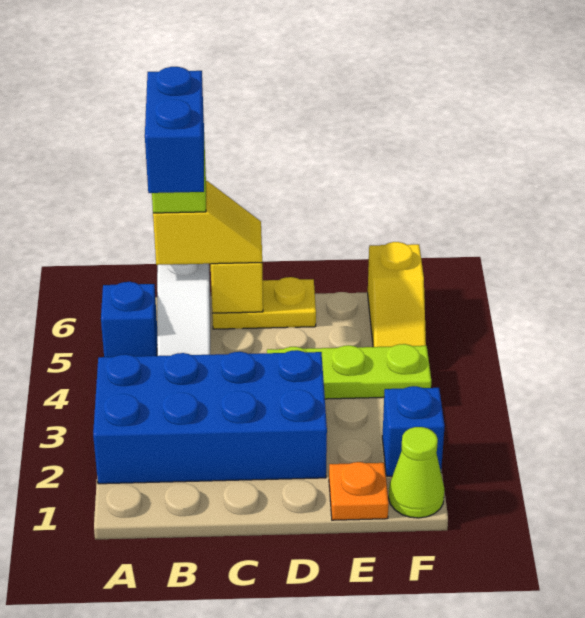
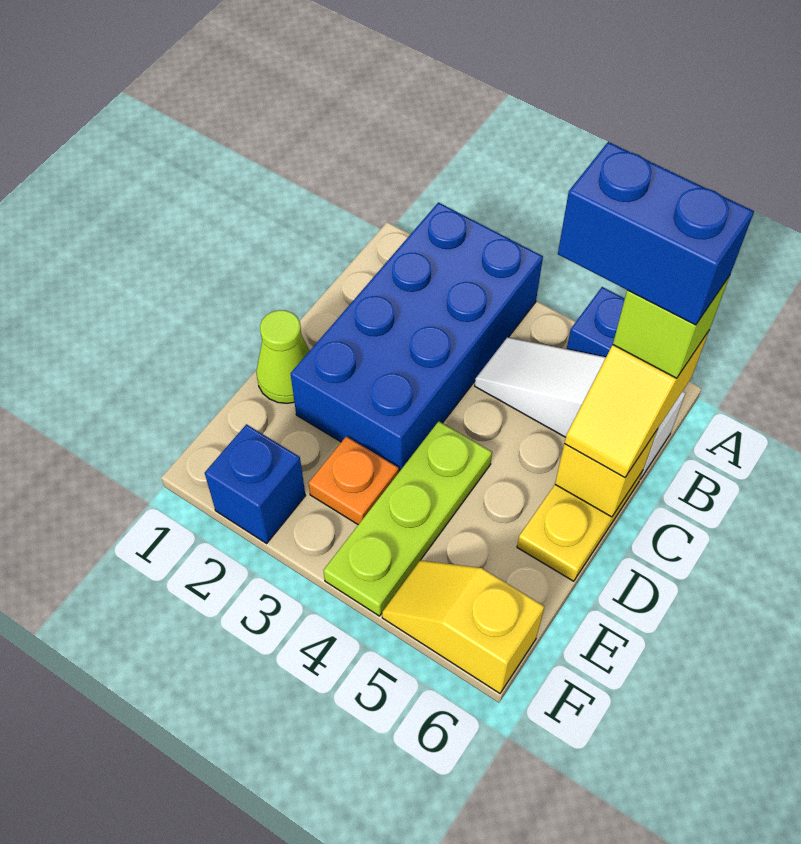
orange 1x1 plate [329,462,389,520] -> orange 1x1 plate moved to [308,436,399,525]
lime 1x1 cone [389,427,444,518] -> lime 1x1 cone moved to [256,310,310,403]

